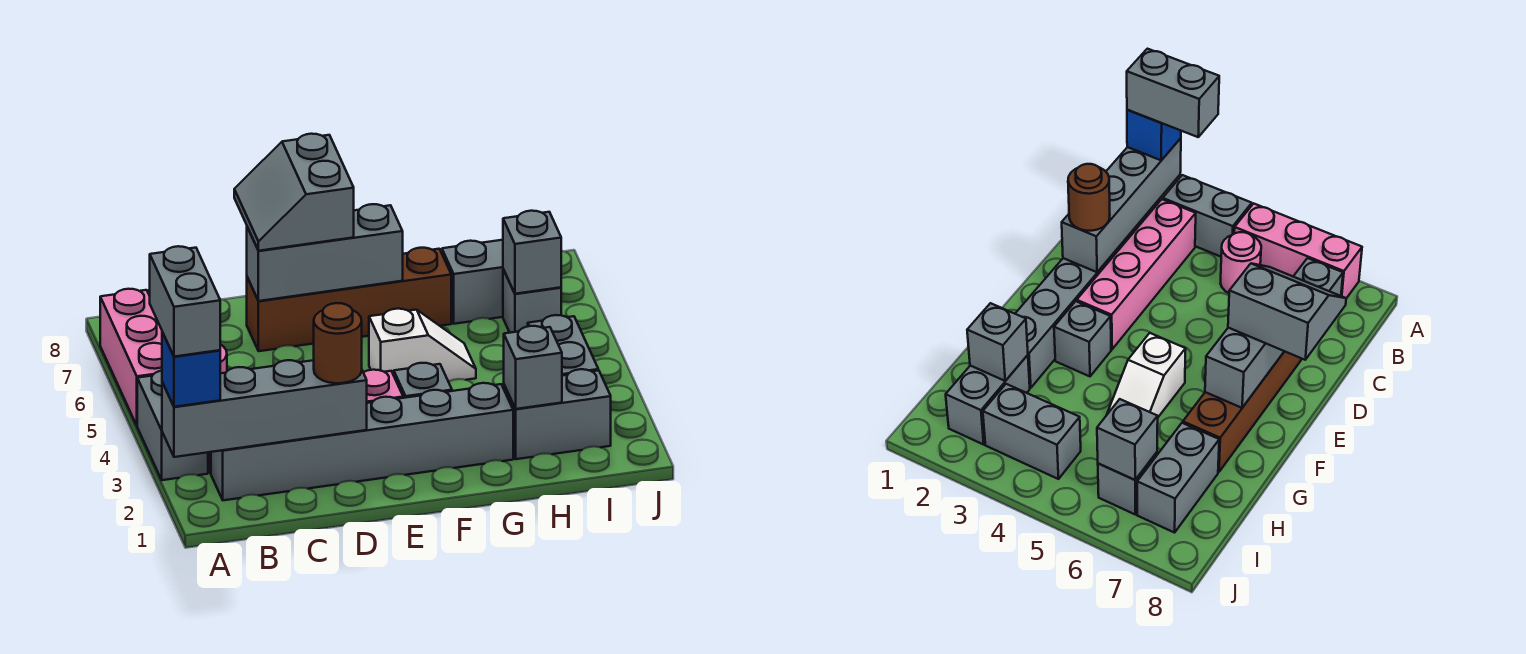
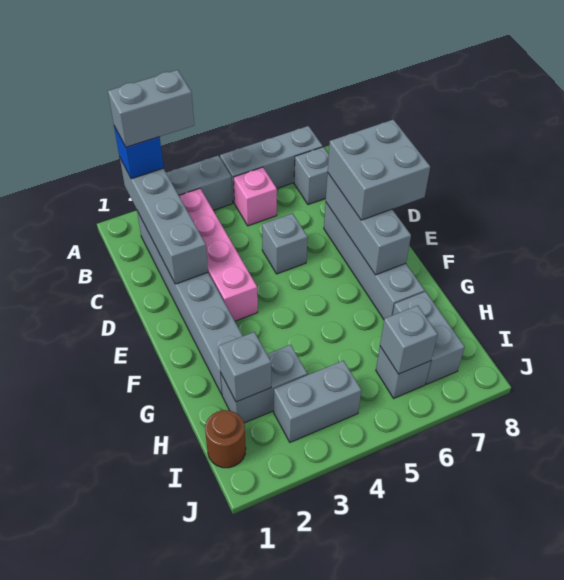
pink 1x3 brick [100,289,162,425] -> grey 1x3 brick [220,126,323,203]
pink 1x1 round brick [1220,232,1261,293] -> pink 1x1 brick [234,167,277,226]
brown 1x1 round brick [314,303,362,383] -> brown 1x1 round brick moved to [205,410,246,468]
brown 1x4 brick [247,248,451,351] -> grey 1x4 brick [324,202,425,319]
grey 2x2 slope [234,134,354,251] -> grey 2x2 brick [328,120,430,220]
grey 1x1 brick [394,363,452,398] -> grey 1x1 brick moved to [262,213,308,274]
white 1x2 slope [369,309,476,382] -> none
grey 1x2 brick [504,369,611,459] -> grey 1x2 brick turned to [221,345,307,423]

